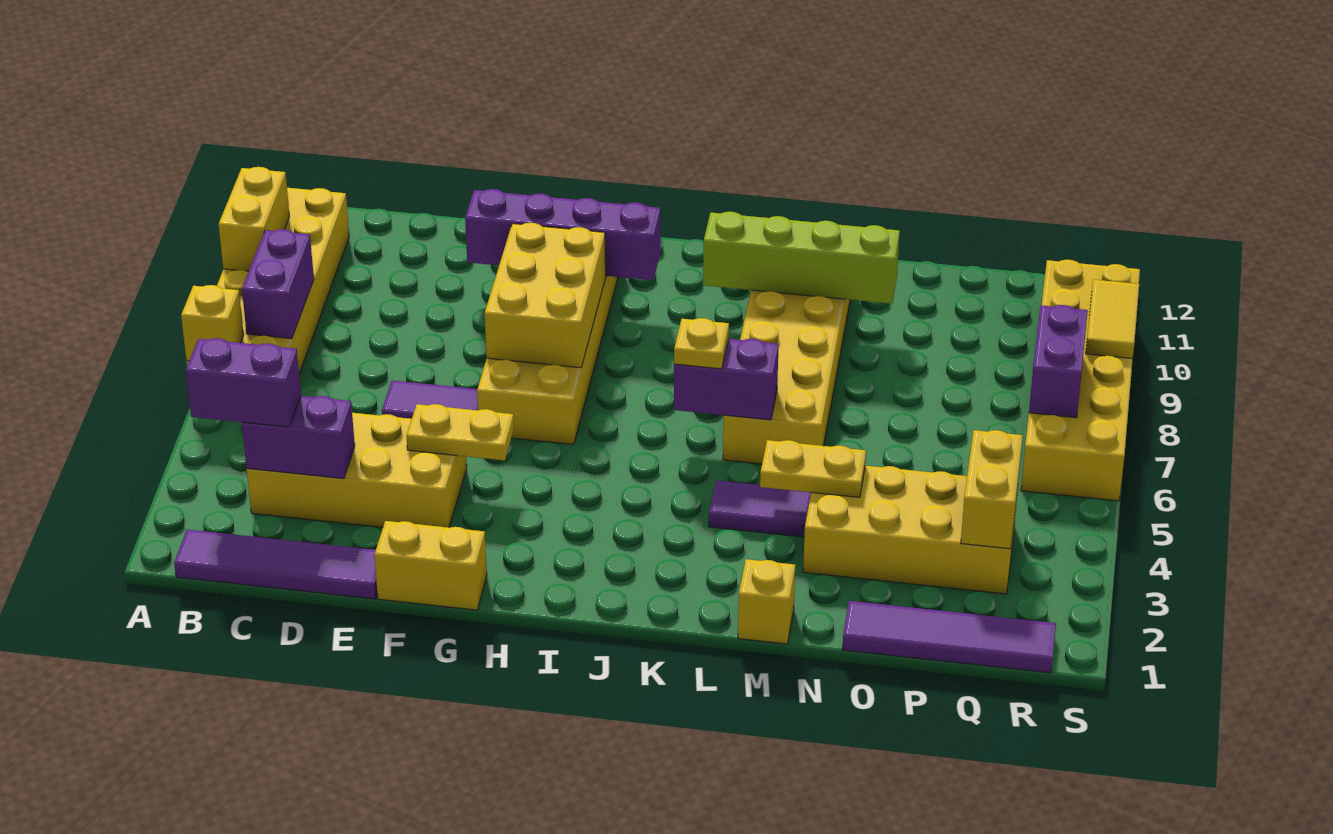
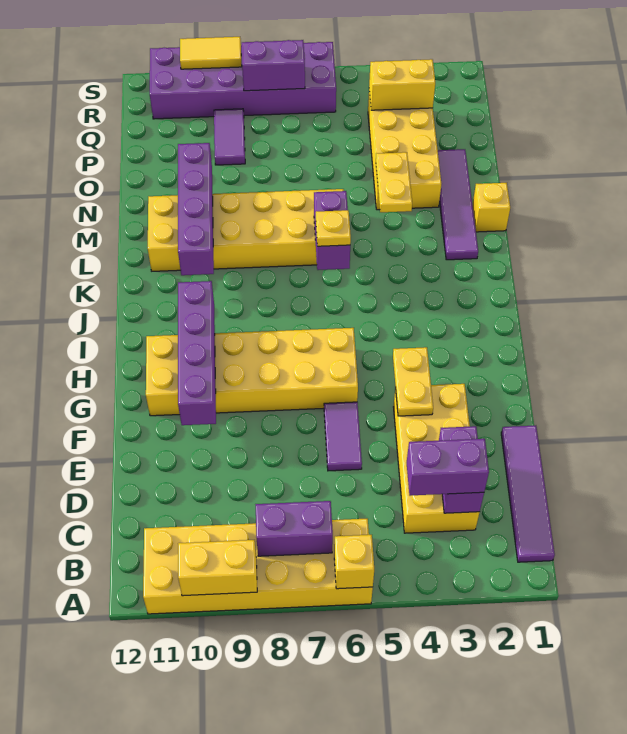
purple 1x2 brick [186,338,301,427] -> purple 1x2 brick turned to [407,439,489,496]
yellow 1x2 brick [374,521,487,610] -> none
yellow 2x3 brick [485,223,606,368] -> none
lime 1x4 brick [703,212,900,304] -> purple 1x4 brick [178,143,214,275]
purple 1x2 tile [709,480,811,537] -> purple 1x2 tile moved to [214,109,245,165]
purple 1x4 tile [842,601,1056,673] -> purple 1x4 tile moved to [438,149,478,260]
yellow 2x6 brick [1021,260,1140,501] -> purple 2x6 brick [150,42,336,119]

